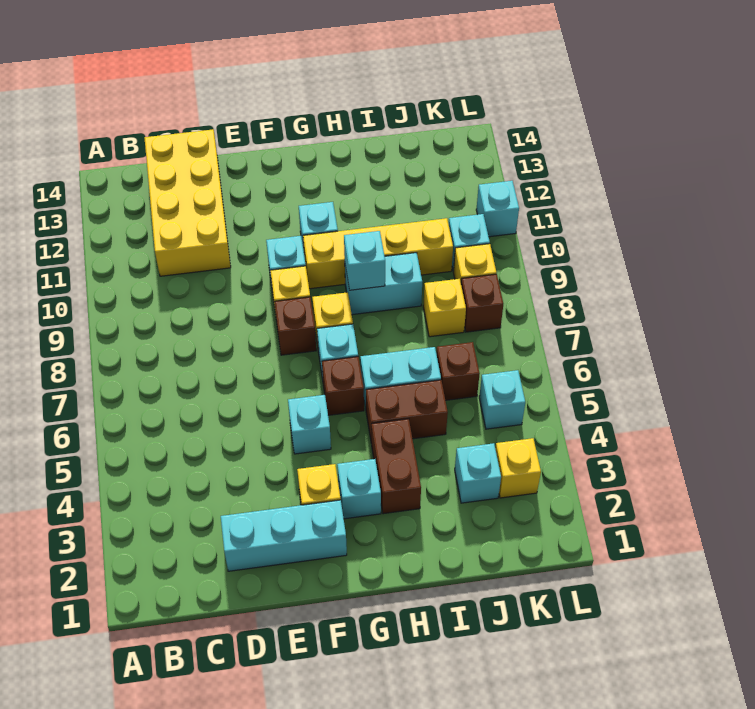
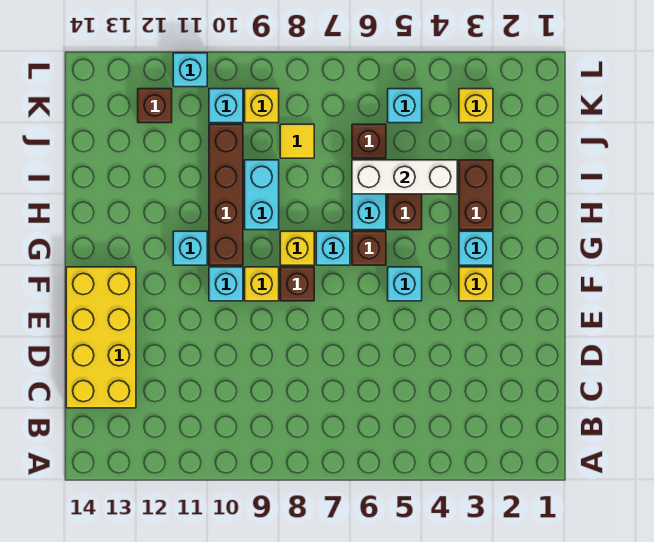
yellow 2x4 brick [145,129,231,276] -> yellow 2x4 brick turned to [66,267,136,408]
cyan 1x3 brick [221,500,347,571] -> none
yellow 1x4 brick [303,218,453,289] -> brown 1x4 brick [209,124,243,265]
brown 1x2 brick [371,419,421,514] -> brown 1x2 brick turned to [459,160,493,230]
cyan 1x1 brick [344,231,385,290] -> none
none -> white 1x3 brick [352,160,457,194]
cyan 1x1 brick [455,443,501,503] -> none
yellow 1x1 brick [423,279,466,337] -> yellow 1x1 tile [280,124,314,158]
brown 1x1 brick [461,274,503,332] -> brown 1x1 brick moved to [138,89,172,123]

